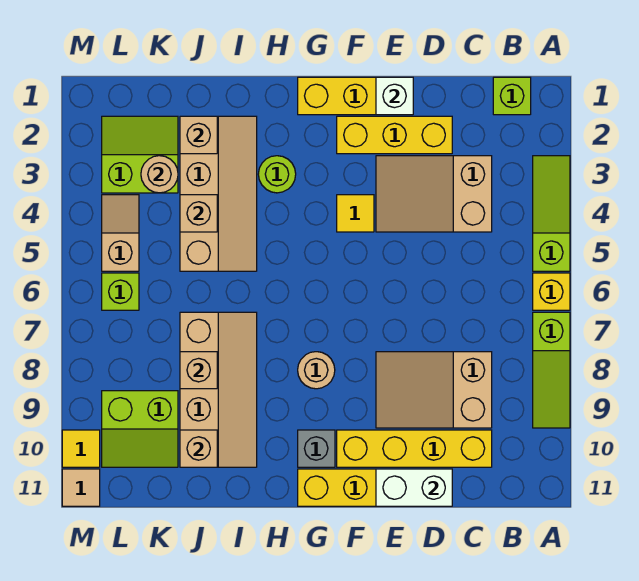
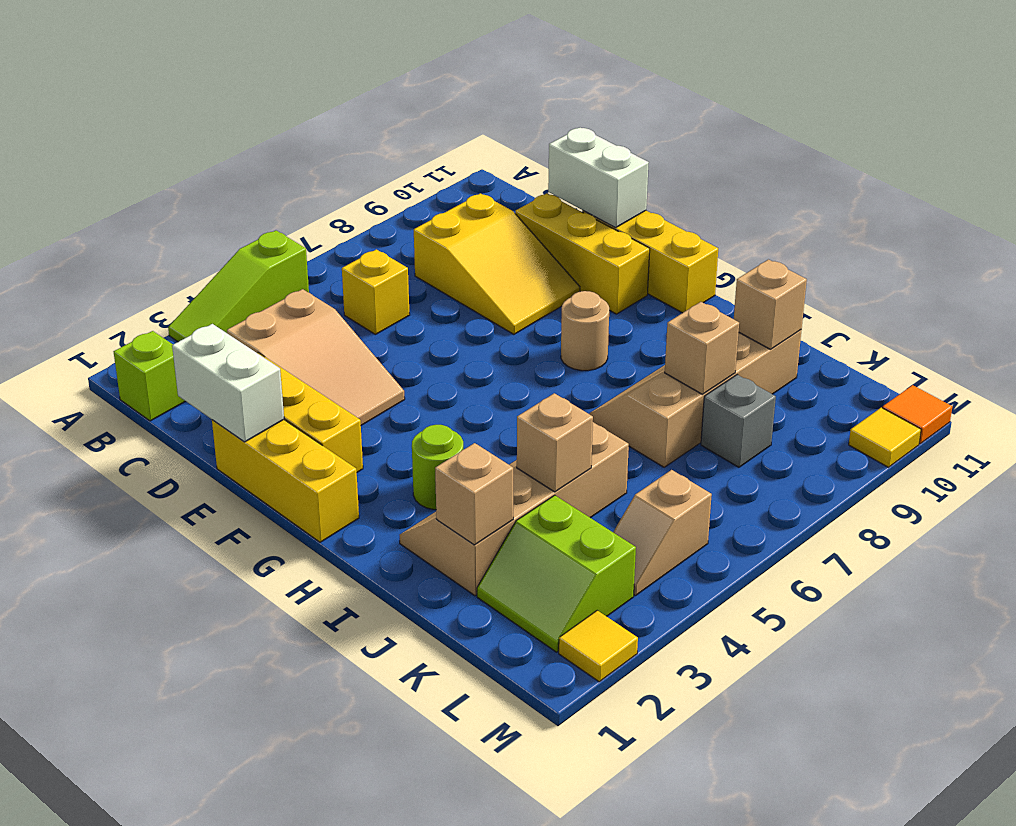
yellow 1x1 brick [533,273,570,310] -> yellow 1x1 brick moved to [342,249,410,334]
lime 1x3 slope [533,312,570,428] -> none
tan 2x3 slope [376,352,492,428] -> yellow 2x3 slope [414,193,580,334]
yellow 1x4 brick [337,430,492,467] -> yellow 1x3 brick [515,193,650,314]
white 1x1 brick [376,77,413,115] -> white 1x2 brick [172,324,284,442]
yellow 1x1 tile [337,195,374,232] -> yellow 1x1 tile moved to [559,610,638,682]
grey 1x1 brick [298,430,335,467] -> grey 1x1 brick moved to [701,375,776,467]
tan 1x1 round brick [141,156,178,193] -> none
lime 2x2 slope [102,391,178,467] -> none
lime 1x1 brick [102,273,139,310] -> none
tan 1x1 tile [62,469,100,506] -> orange 1x1 tile [883,385,952,444]

